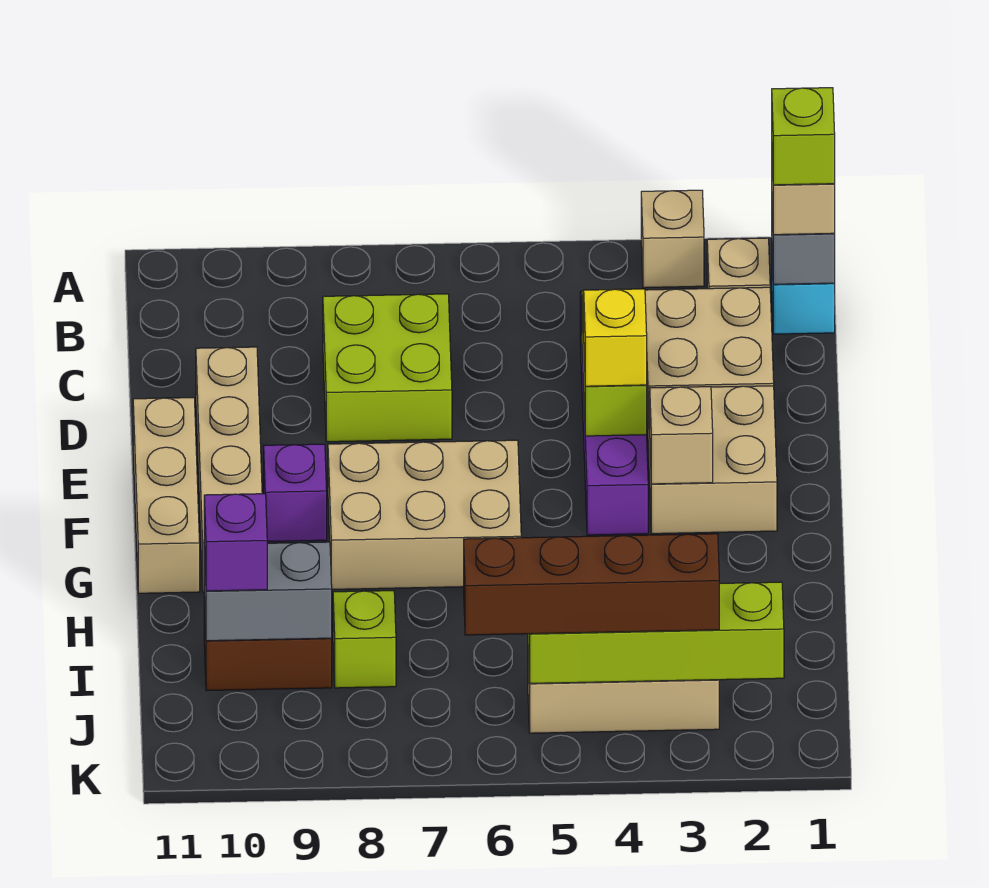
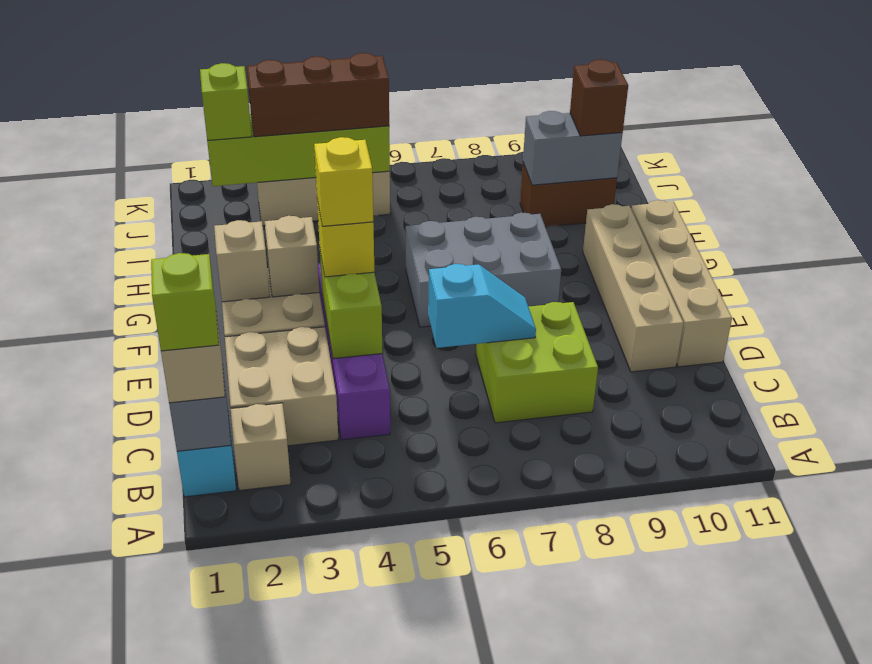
tan 1x1 brick [641,190,704,288] -> tan 1x1 brick moved to [214,220,270,302]
none -> cyan 1x2 slope [428,264,536,348]
none -> yellow 1x1 brick [314,137,373,226]
tan 1x3 brick [133,398,200,593] -> tan 1x4 brick [631,200,732,367]
tan 2x3 brick [328,440,521,589] -> grey 2x3 brick [406,213,561,327]
purple 1x1 brick [264,444,327,541] -> none
lime 1x1 brick [333,591,396,688] -> lime 1x1 brick moved to [200,63,252,141]
purple 1x1 brick [204,494,267,591] -> brown 1x1 brick [570,60,628,136]
brown 1x4 brick [464,534,719,635] -> brown 1x3 brick [247,53,389,137]

